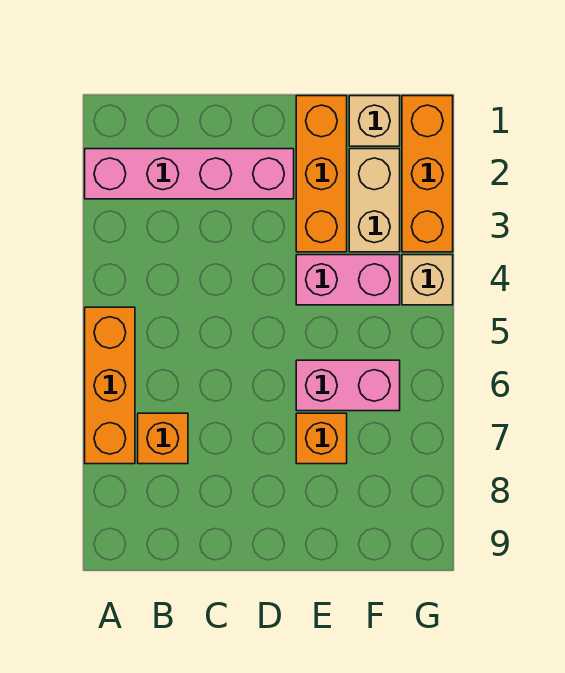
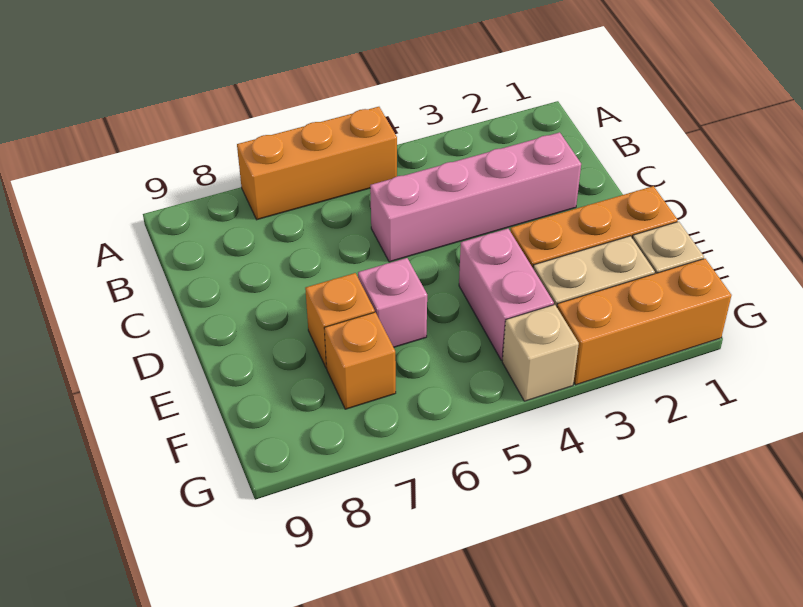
pink 1x4 brick [85,149,294,199] -> pink 1x4 brick turned to [370,132,581,262]
orange 1x1 brick [138,413,188,464] -> orange 1x1 brick moved to [324,312,396,409]
pink 1x2 brick [296,360,400,411] -> pink 1x1 brick [358,258,427,347]

